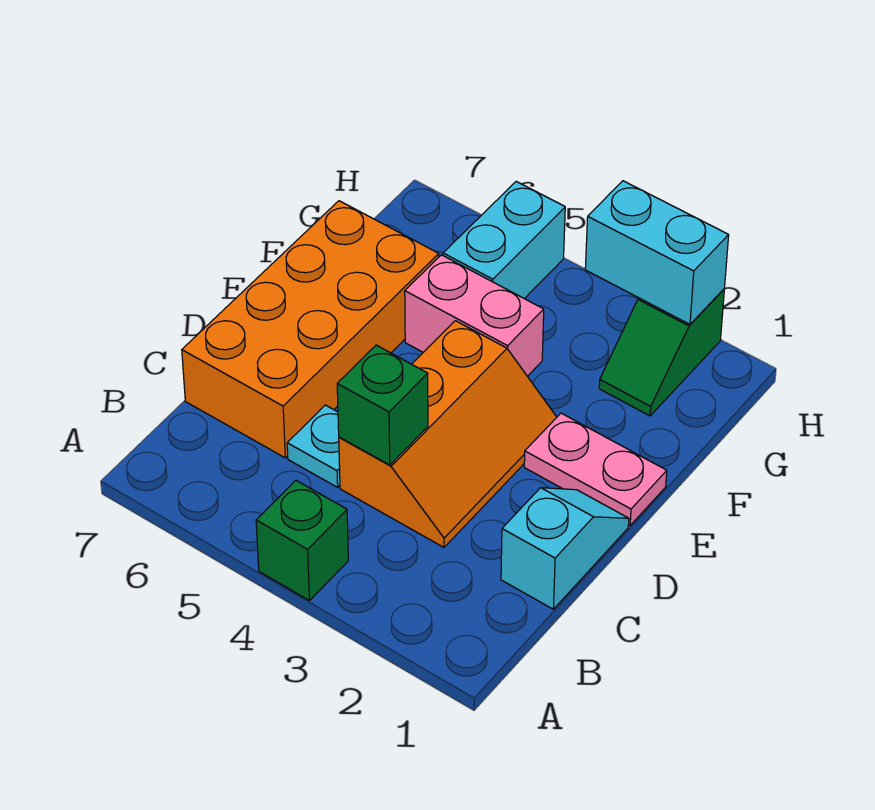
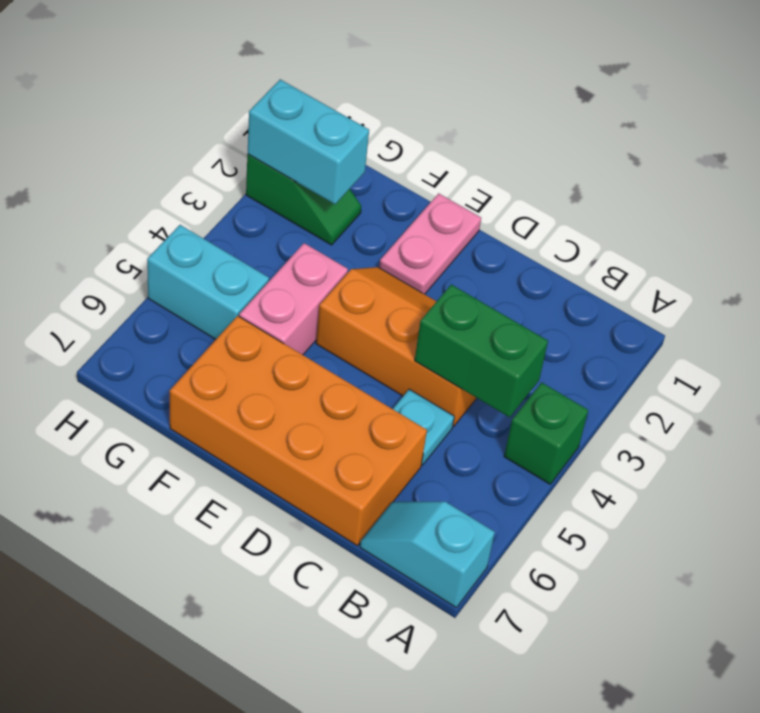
cyan 1x2 slope [501,488,629,609] -> cyan 1x2 slope moved to [360,502,495,608]
green 1x1 brick [337,345,428,465] -> green 1x2 brick [415,285,548,417]
cyan 1x2 brick [585,181,729,324] -> cyan 1x2 brick turned to [248,79,369,204]

